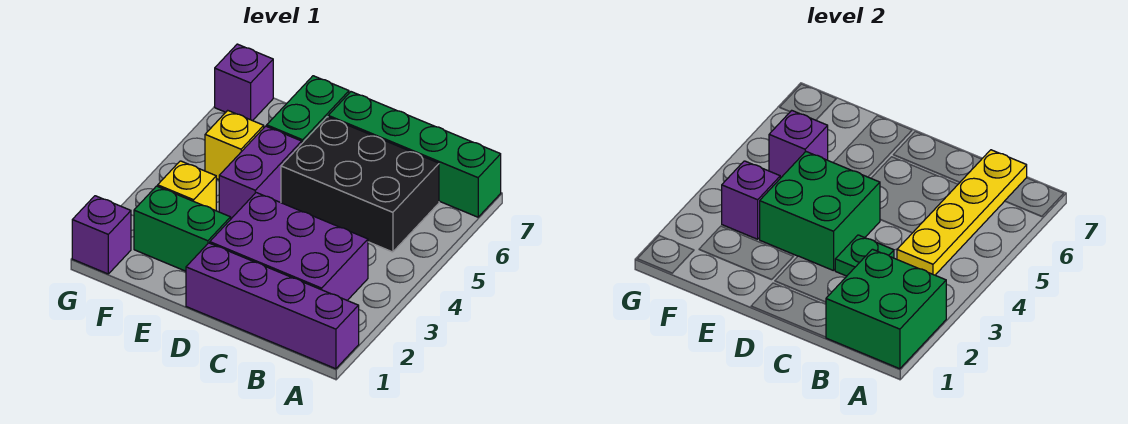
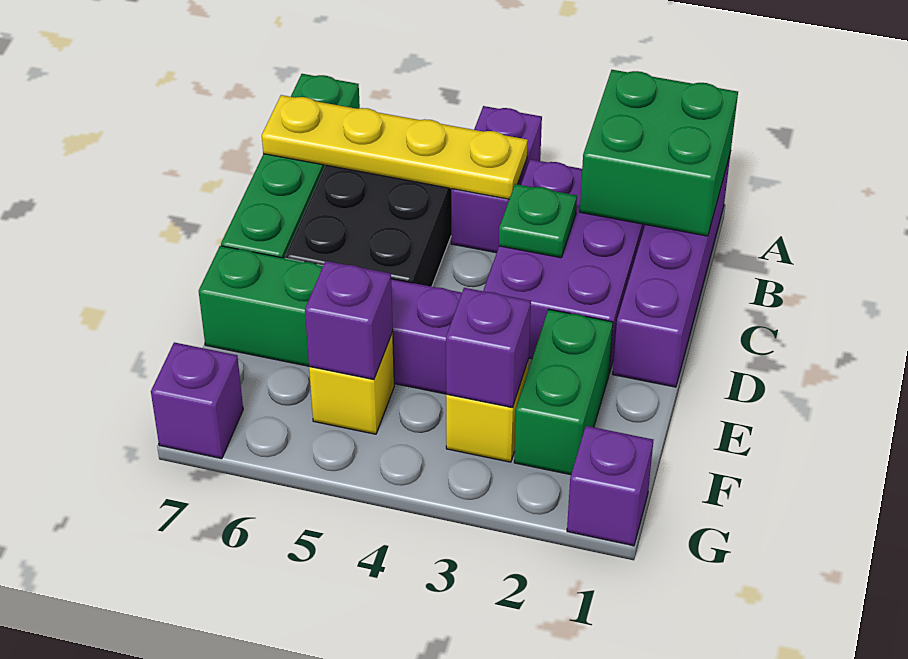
none -> purple 1x2 brick [451,106,542,253]
green 2x2 brick [760,152,880,271] -> none

